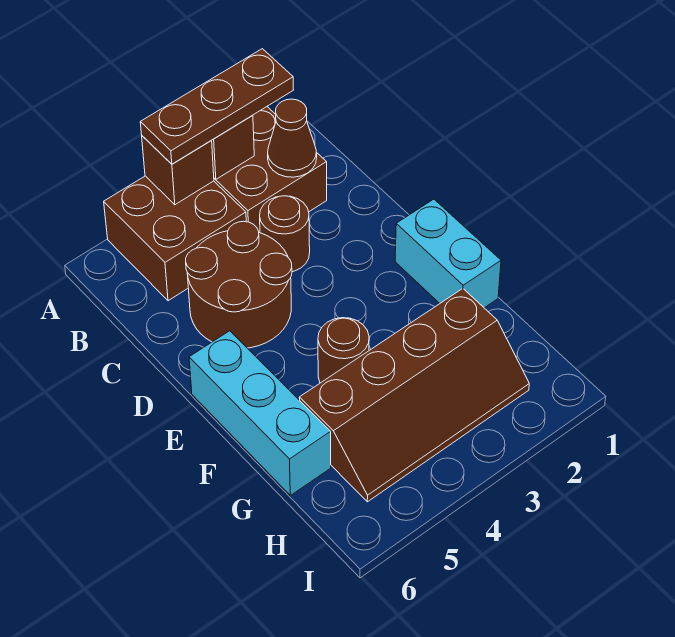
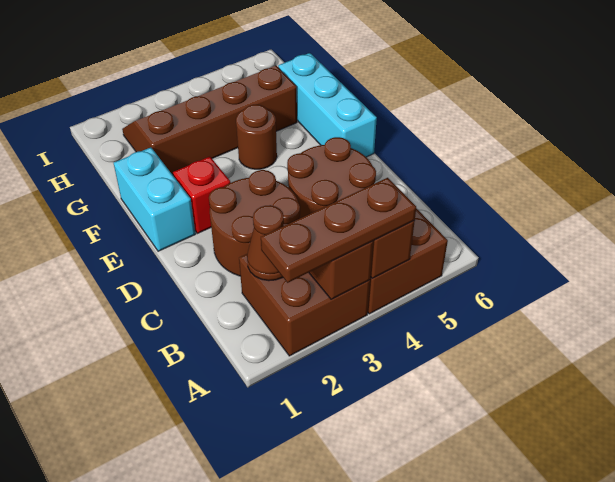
brown 1x1 round brick [260,196,310,272] -> brown 2x2 round brick [209,170,300,276]
none -> red 1x1 brick [173,157,231,234]

